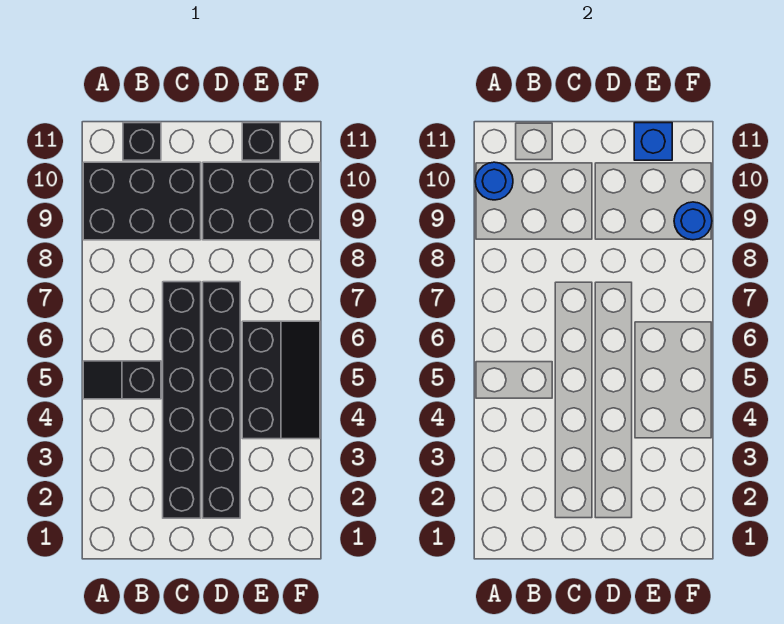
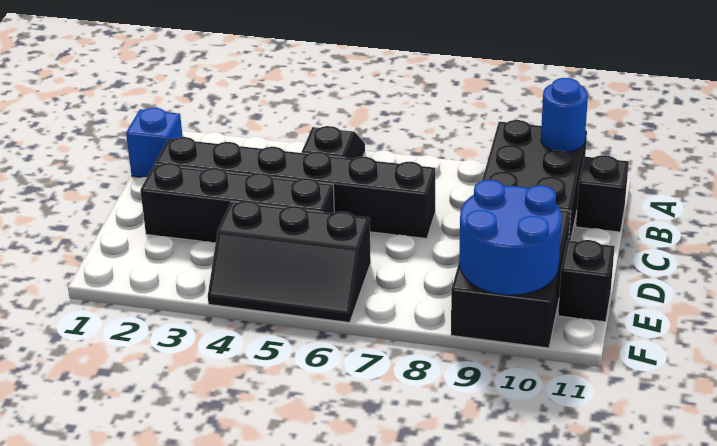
black 1x6 brick [203,282,240,518] -> black 1x4 brick [140,163,334,243]
blue 1x1 brick [634,123,672,160] -> blue 1x1 brick moved to [126,108,183,177]
blue 1x1 round brick [674,202,712,240] -> blue 2x2 round brick [459,180,562,295]

